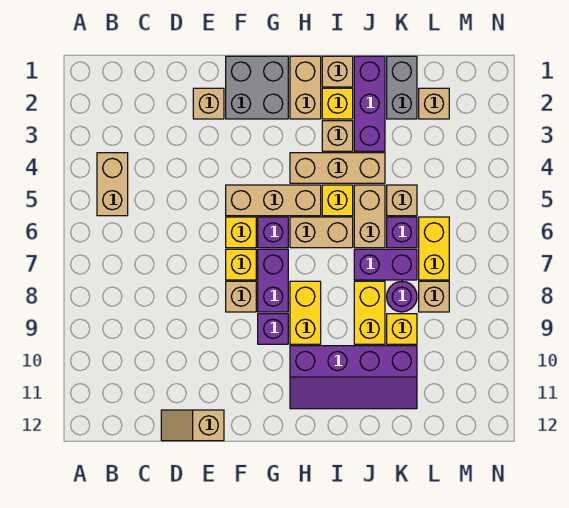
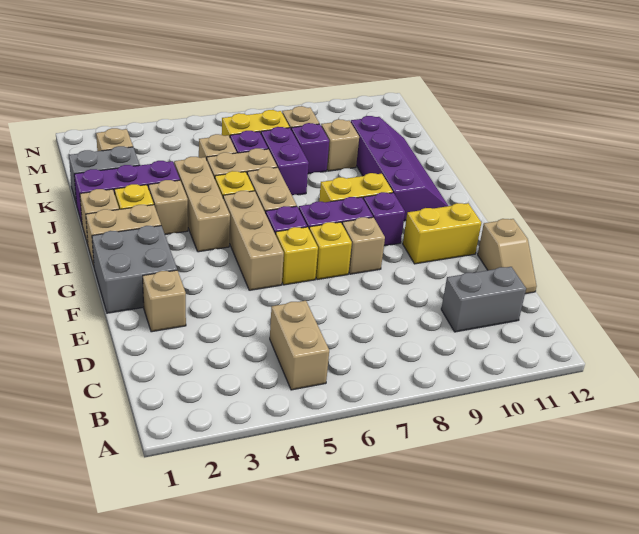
tan 1x2 brick [97,153,128,216] -> tan 1x2 brick turned to [270,301,329,390]
none -> grey 1x2 brick [441,267,526,332]
yellow 1x2 brick [354,281,385,344] -> yellow 1x2 brick moved to [403,203,481,264]
purple 1x1 round brick [387,281,417,312] -> purple 1x1 brick [291,123,329,174]
yellow 1x1 brick [387,314,417,344] -> tan 1x1 brick [321,119,359,171]

